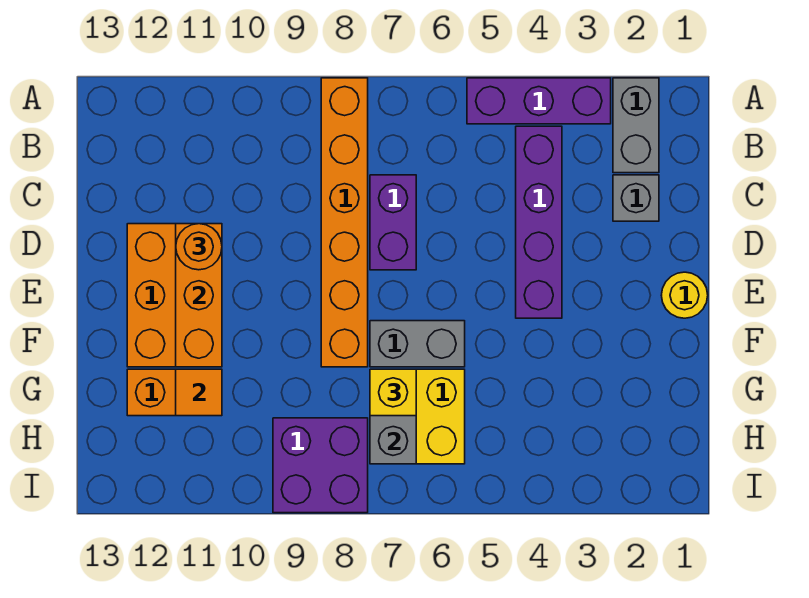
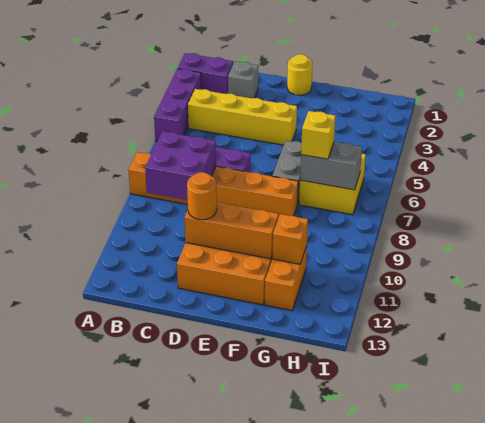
grey 1x2 brick [613,78,659,173] -> purple 1x2 brick [178,53,233,94]
purple 1x4 brick [516,126,562,318] -> yellow 1x4 brick [188,89,297,145]
orange 1x1 tile [176,369,222,416] -> orange 1x1 brick [272,214,308,264]
purple 2x2 brick [273,418,368,513] -> purple 2x2 brick moved to [145,131,216,200]

